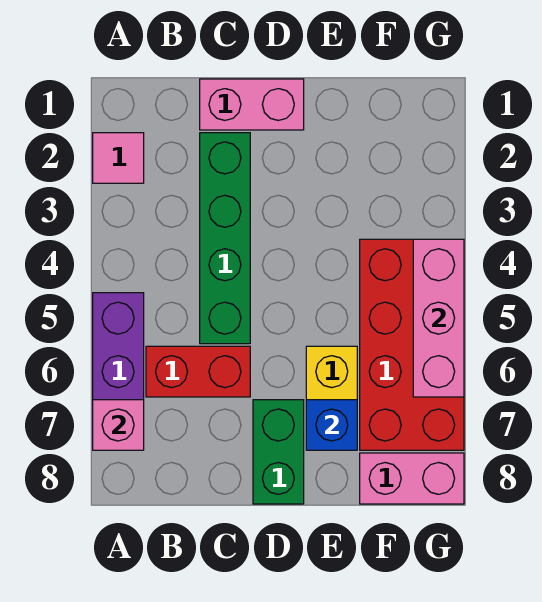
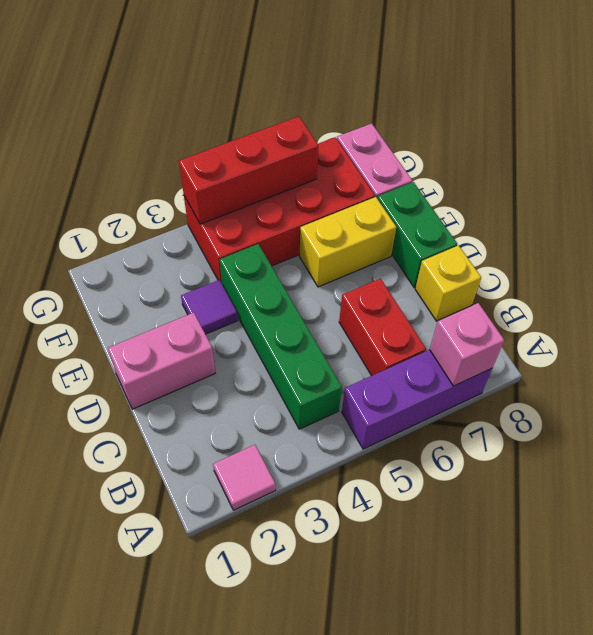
pink 1x2 brick [200,79,304,130] -> pink 1x2 brick turned to [108,313,215,409]
green 1x4 brick [200,133,250,344] -> green 1x4 brick turned to [220,244,342,429]
none -> yellow 1x1 brick [415,245,481,321]
green 1x2 brick [253,400,304,504] -> green 1x2 brick turned to [377,182,457,288]
none -> purple 1x1 tile [181,280,238,334]
blue 1x1 brick [306,400,357,450] -> none
pink 1x3 brick [413,239,464,397] -> red 1x3 brick [179,116,318,224]

